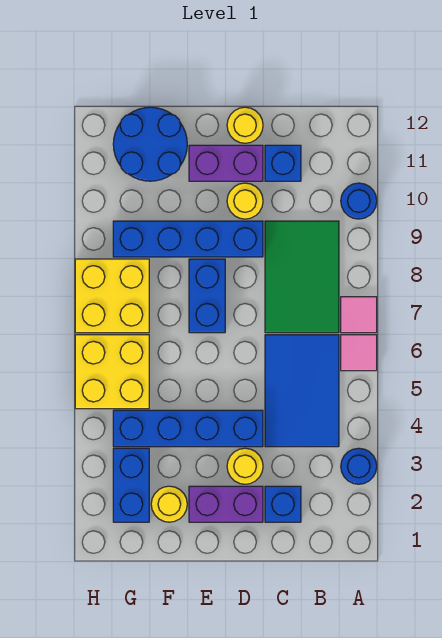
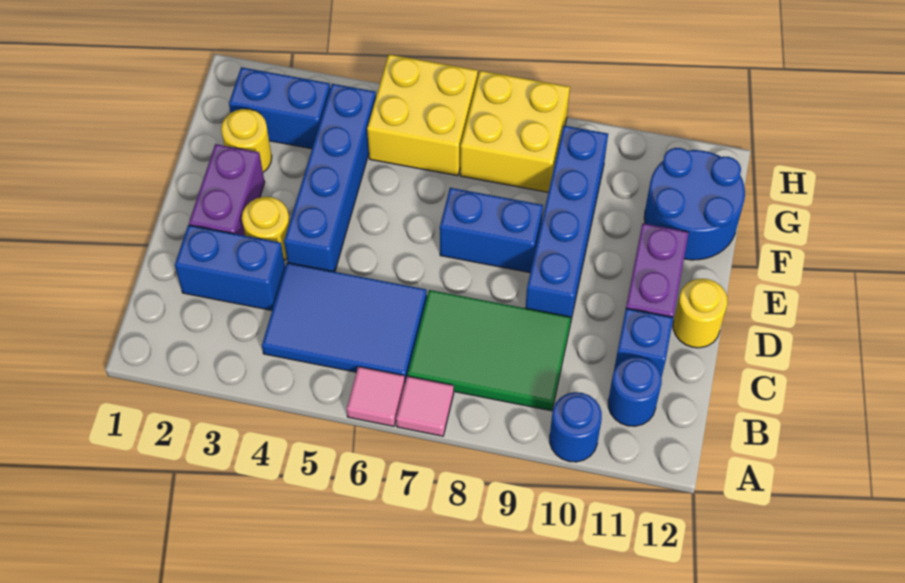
blue 1x1 round brick [341,448,377,484] -> blue 1x1 round brick moved to [608,357,662,426]
blue 1x1 brick [265,486,301,522] -> blue 1x2 brick [175,225,285,310]
yellow 1x1 round brick [227,183,263,219] -> none

